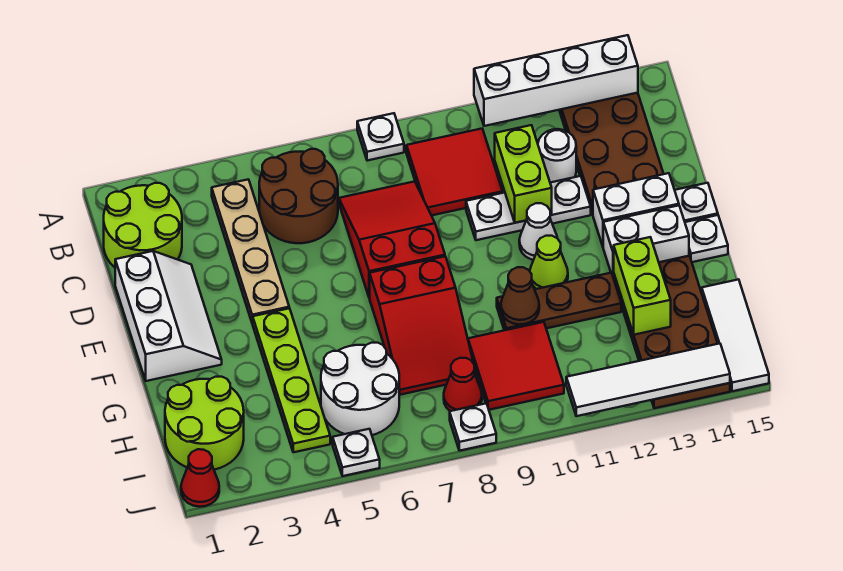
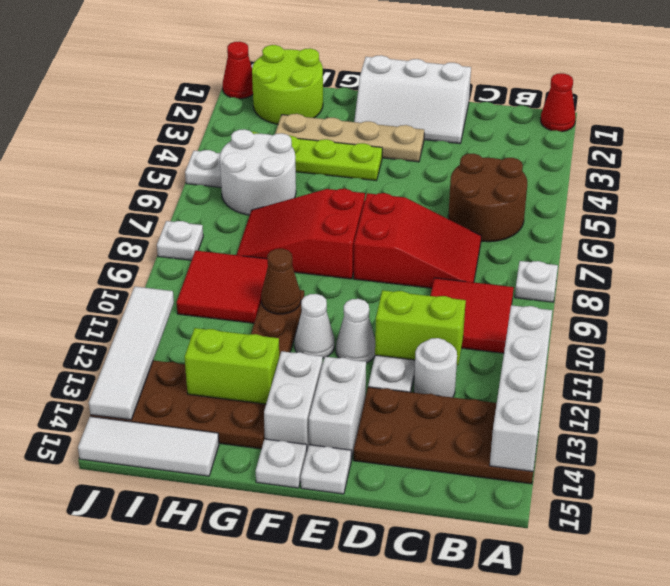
lime 2x2 round brick [104,183,182,267] -> none
tan 1x4 plate [212,179,289,323] -> tan 1x4 plate moved to [275,114,424,162]
lime 1x1 cone [530,236,568,289] -> white 1x1 cone [294,294,334,358]
red 1x1 cone [444,358,482,411] -> red 1x1 cone moved to [541,73,576,132]

